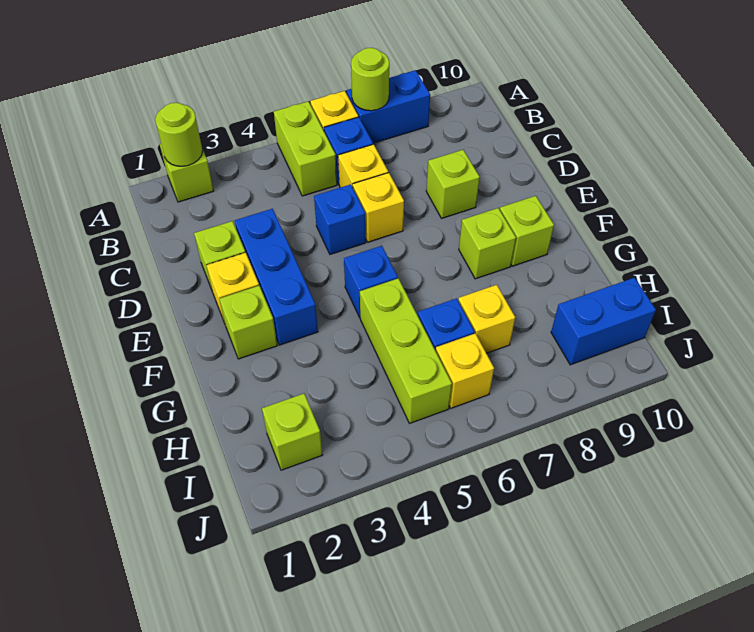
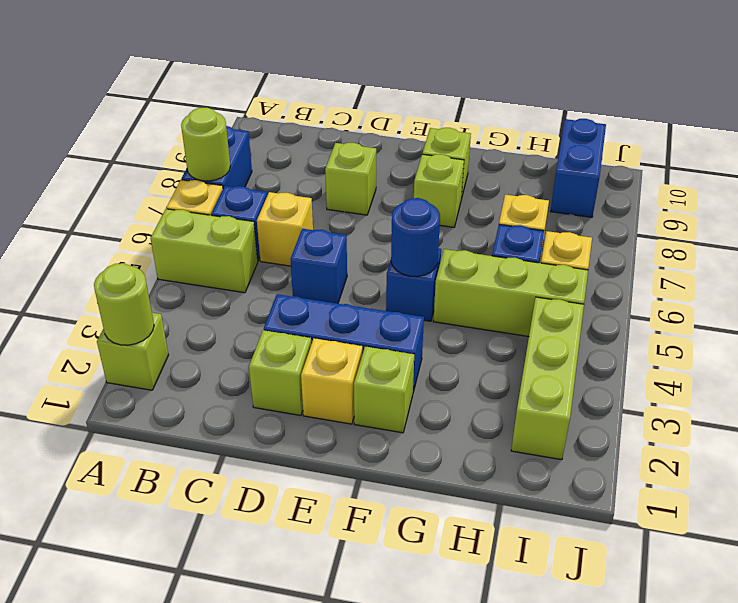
yellow 1x1 brick [353,173,404,242] -> none
none -> blue 1x1 round brick [391,198,440,277]
lime 1x1 brick [262,394,322,470] -> lime 1x3 brick [511,297,584,460]

